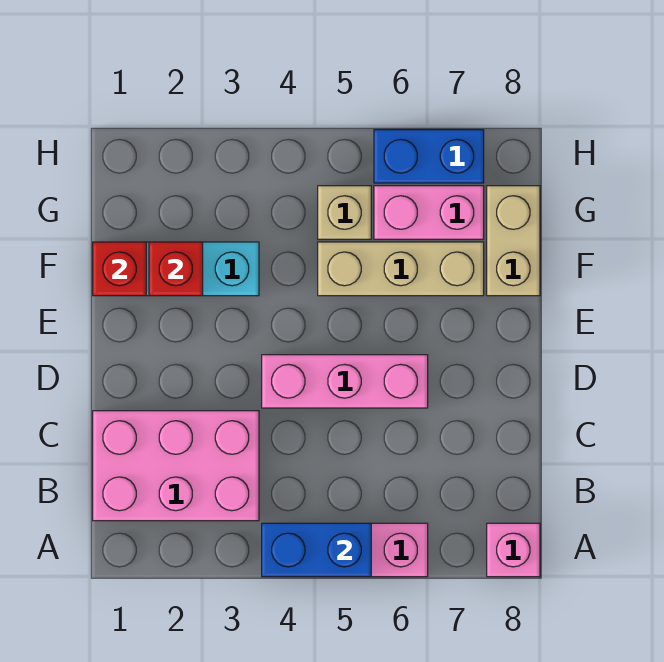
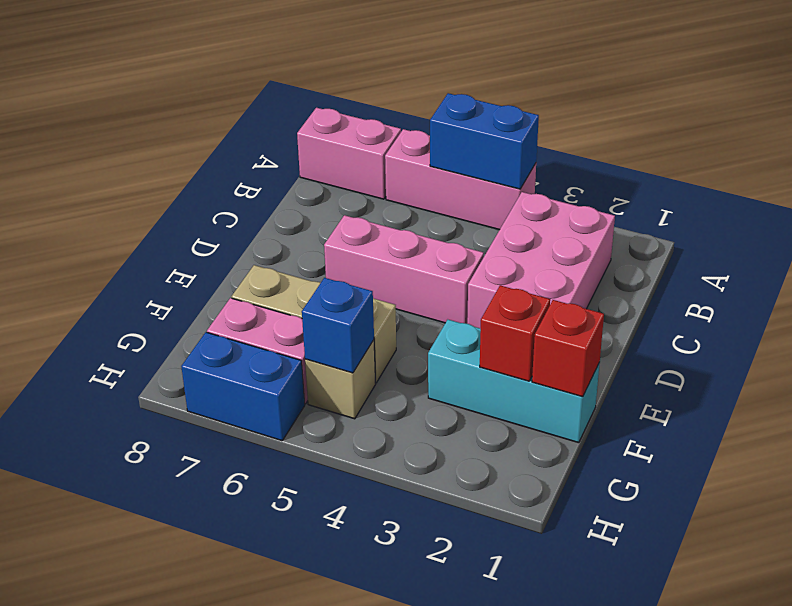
pink 1x1 brick [487,523,540,577] -> pink 1x2 brick [297,108,401,199]
pink 2x3 brick [93,411,259,521] -> pink 2x3 brick turned to [467,192,615,329]
tan 1x2 brick [487,186,540,296] -> none
none -> blue 1x1 brick [302,278,374,373]

